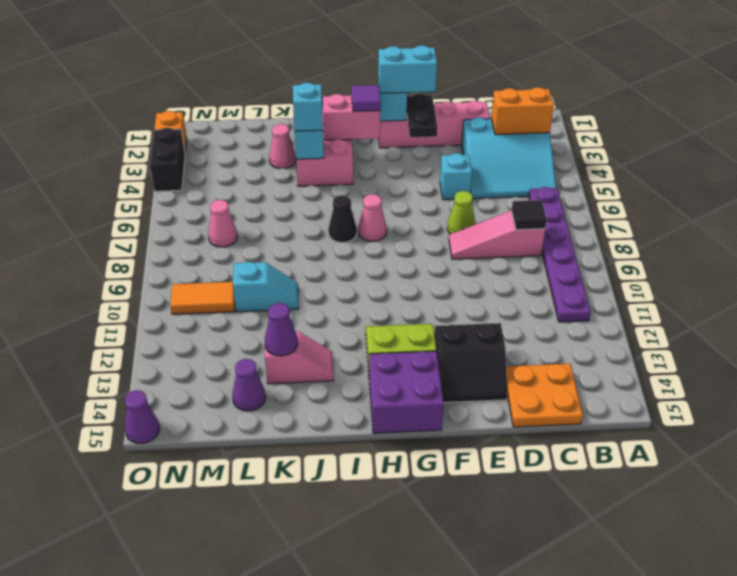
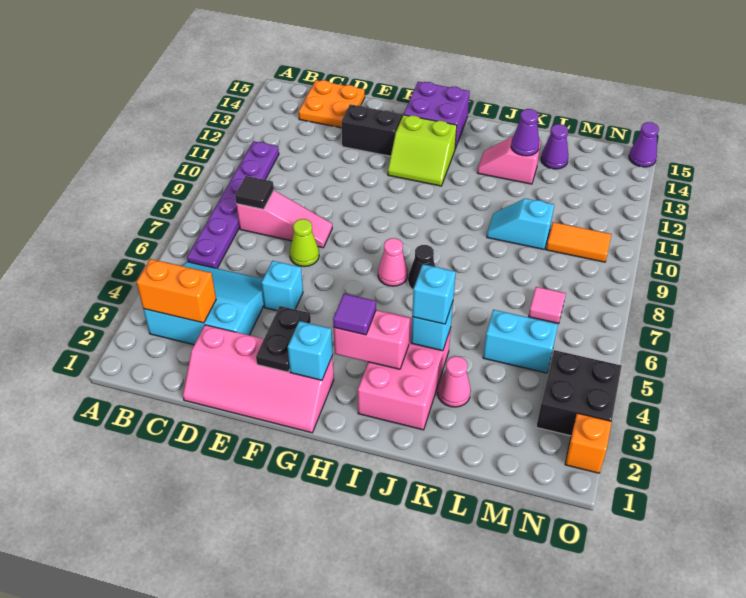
cyan 1x2 brick [378,45,437,93] -> cyan 1x2 brick moved to [483,310,558,373]
pink 1x1 cone [208,200,237,247] -> pink 1x1 tile [529,287,566,323]
black 1x2 brick [150,128,185,191] -> black 2x2 brick [536,350,622,436]

